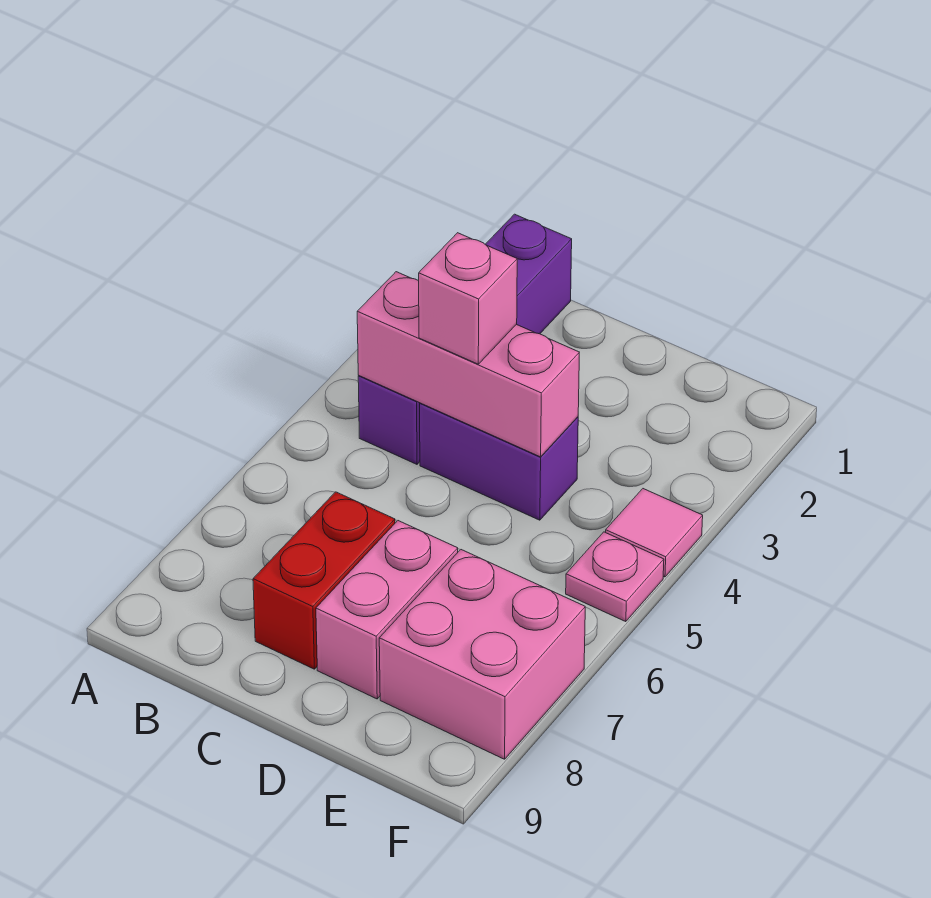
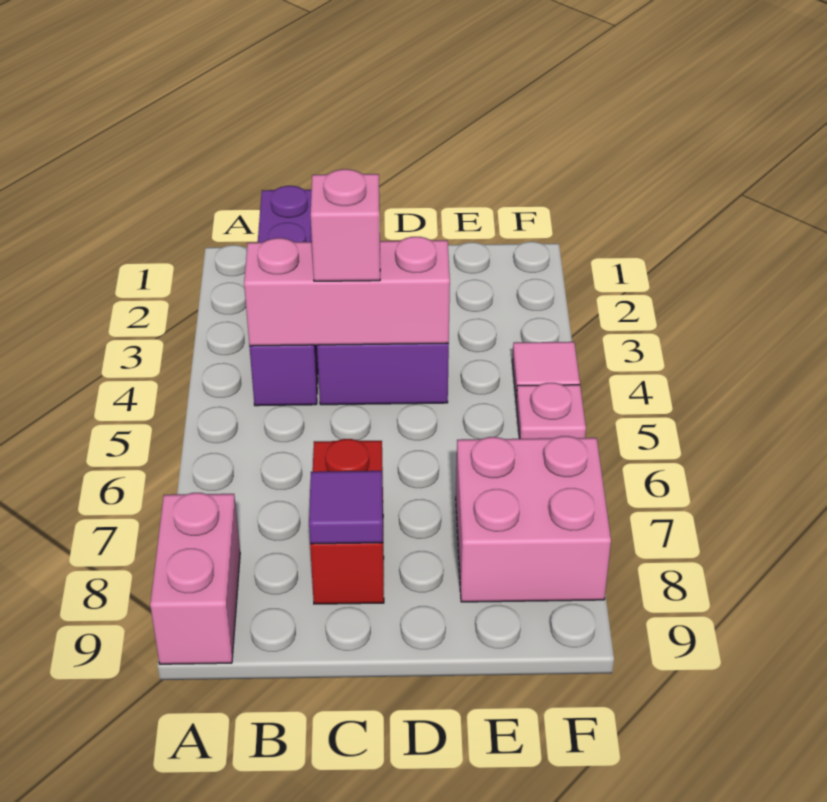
none -> purple 1x1 tile [309,471,383,544]
pink 1x2 brick [316,521,458,699] -> pink 1x2 brick moved to [150,493,240,664]

